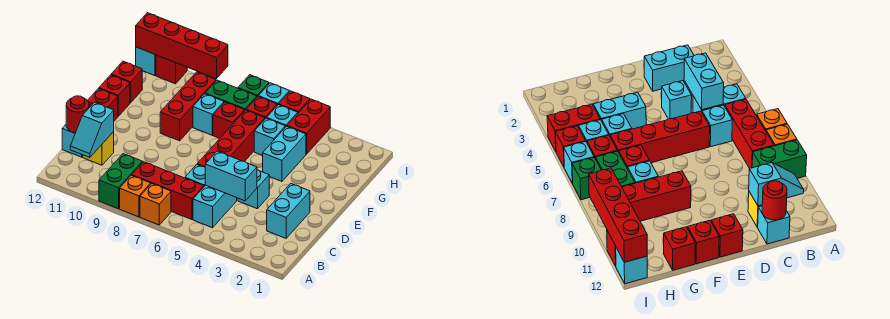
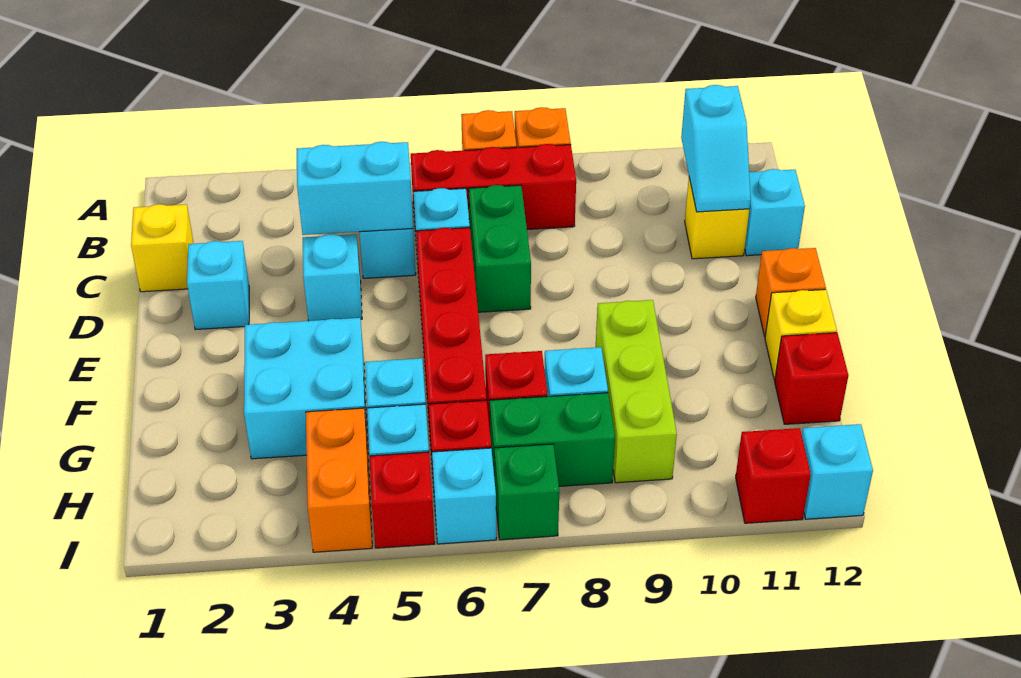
green 1x2 brick [99,154,142,209] -> green 1x2 brick moved to [469,185,531,312]
cyan 1x2 slope [70,102,114,158] -> cyan 1x2 slope turned to [681,85,751,212]
none -> yellow 1x1 brick [131,204,194,292]
cyan 1x2 brick [267,183,310,238] -> cyan 1x1 brick [187,241,249,330]
red 1x1 round brick [66,96,89,133] -> none
red 1x1 brick [87,89,118,121] -> orange 1x1 brick [756,248,826,336]
cyan 1x2 brick [263,126,306,181] -> cyan 2x2 brick [244,318,368,459]
red 1x3 brick [160,72,216,141] -> lime 1x3 brick [596,300,677,483]
red 1x1 brick [99,75,130,116] -> yellow 1x1 brick [765,289,837,380]
red 1x2 brick [287,99,330,154] -> orange 1x2 brick [306,408,372,552]
red 1x4 brick [136,13,228,79] -> none

